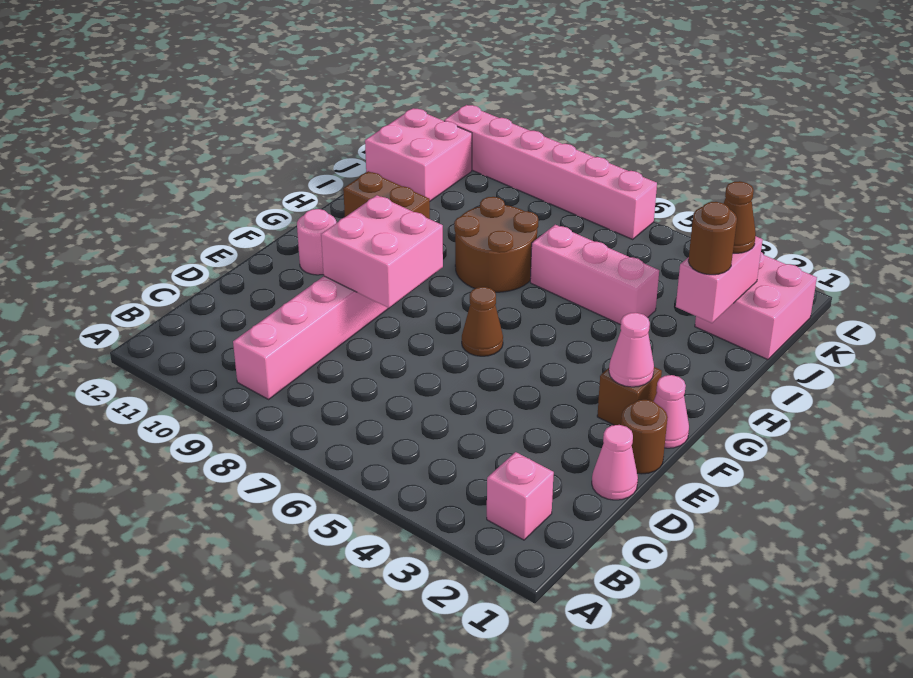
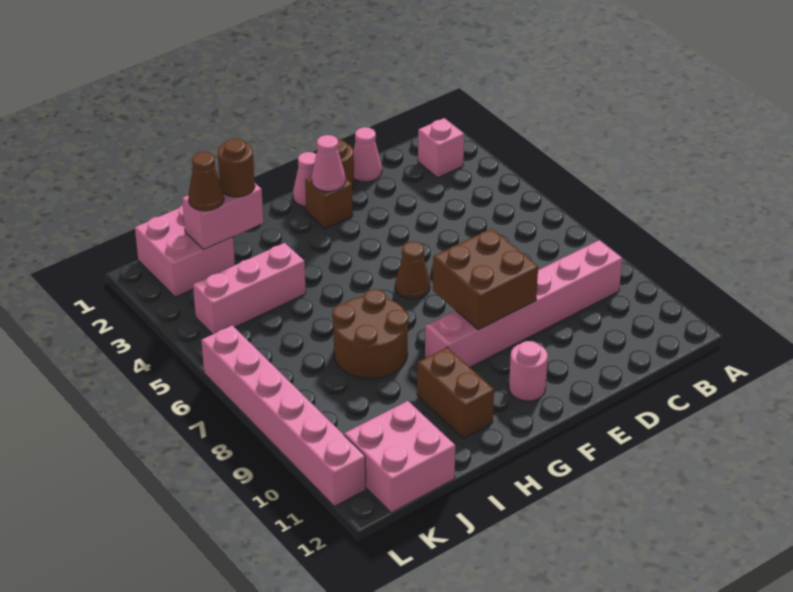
pink 2x2 brick [321,195,443,308] -> brown 2x2 brick [433,228,538,330]
pink 1x3 brick [530,225,659,325] -> pink 1x3 brick turned to [193,243,306,334]

